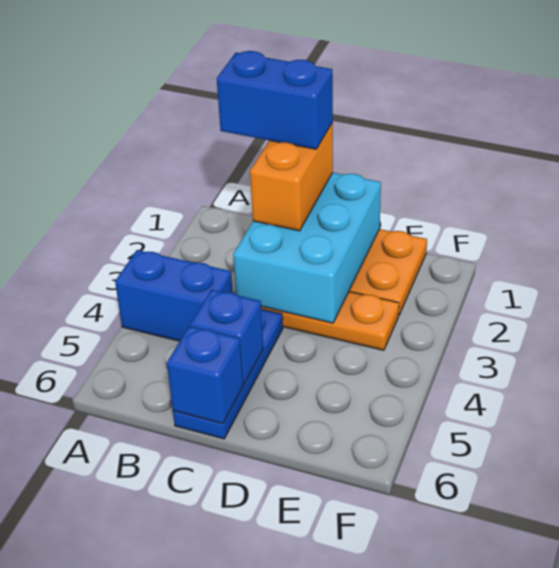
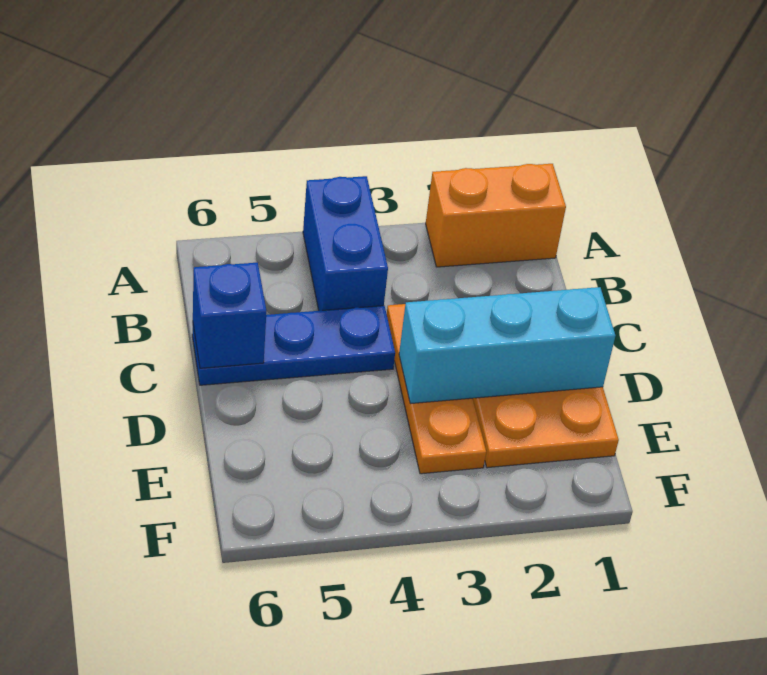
blue 1x2 brick [217,51,333,149] -> none
cyan 2x3 brick [233,173,381,323] -> cyan 1x3 brick [399,287,615,404]
orange 1x2 brick [250,123,333,231] -> orange 1x2 brick moved to [426,164,566,267]
blue 1x1 brick [190,290,263,384] -> none

